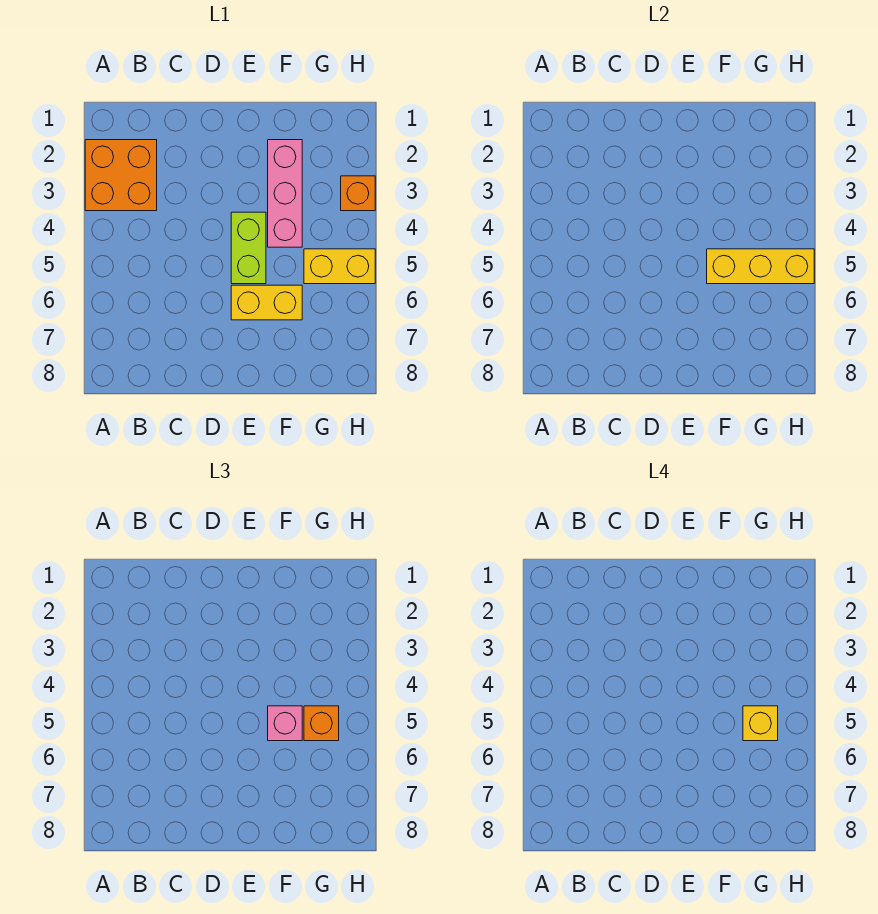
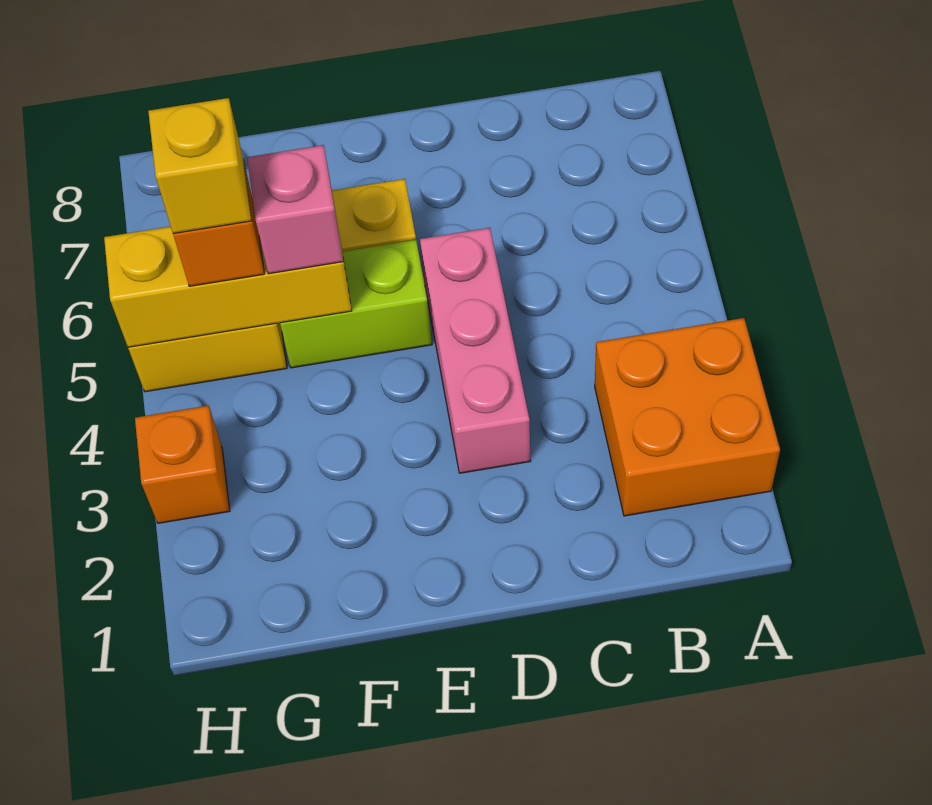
lime 1x2 brick [231,212,266,284] -> lime 1x2 brick turned to [280,240,432,368]
pink 1x3 brick [268,140,302,247] -> pink 1x3 brick moved to [420,228,531,473]

